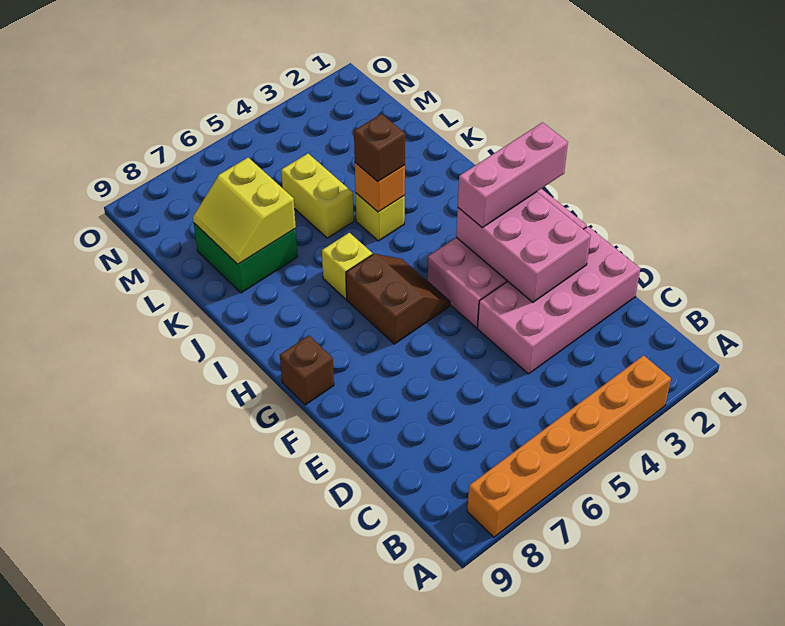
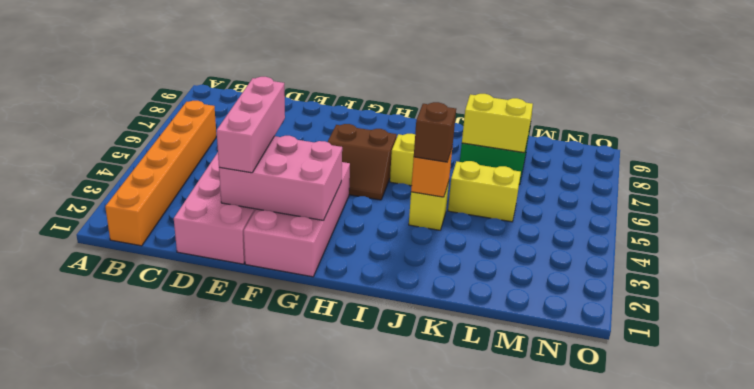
orange 1x6 brick [467,355,671,537] -> orange 1x6 brick moved to [105,101,216,246]
pink 1x3 brick [458,123,568,228] -> pink 1x3 brick moved to [217,77,285,173]
brown 1x1 brick [280,335,334,405] -> none

